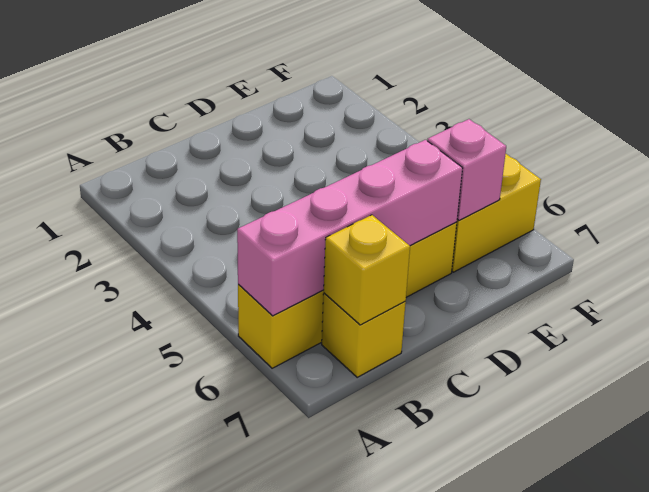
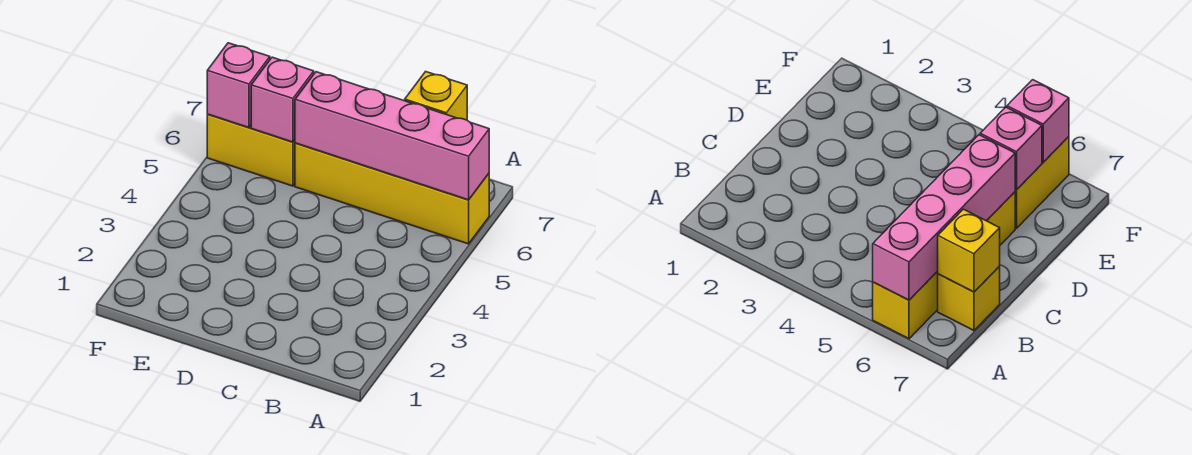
none -> pink 1x1 brick [207,43,270,128]

